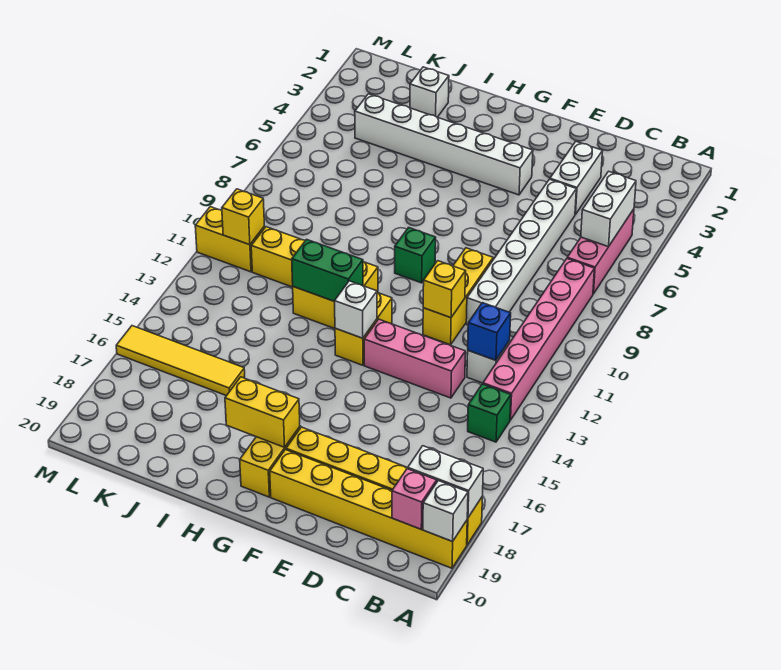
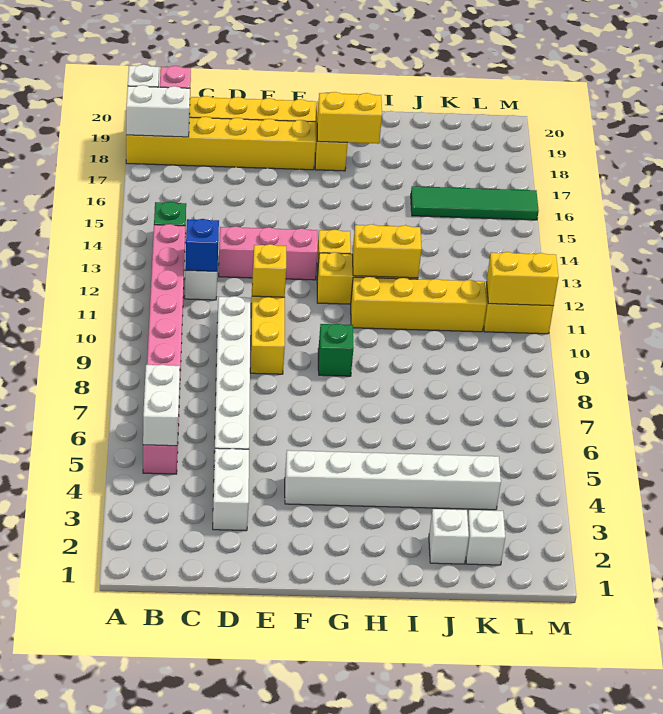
white 1x1 brick [334,281,377,338] -> white 1x1 brick moved to [466,510,505,565]
green 1x2 brick [292,239,363,301] -> yellow 1x2 brick [352,224,422,278]
yellow 1x4 tile [116,326,245,396] -> green 1x4 tile [411,186,539,220]
yellow 1x1 brick [222,189,264,245] -> yellow 1x2 brick [487,252,559,306]

